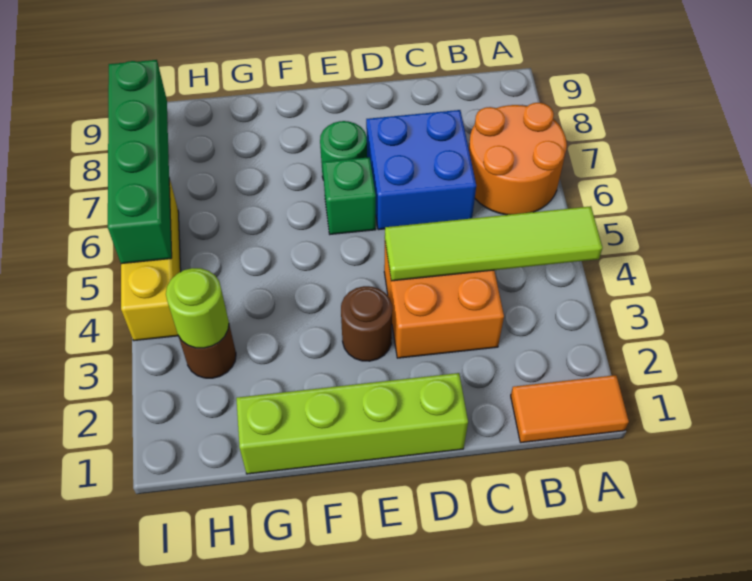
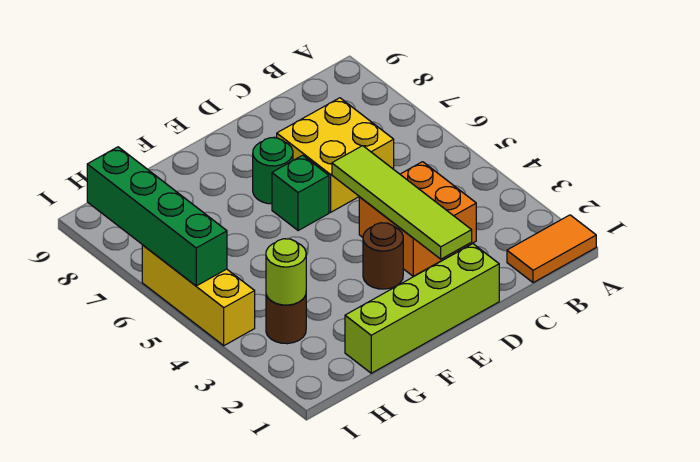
lime 1x4 tile [385,206,602,281] -> lime 1x4 tile turned to [332,146,472,259]
orange 2x2 round brick [469,103,567,215] -> none
blue 2x2 brick [366,110,476,230] -> yellow 2x2 brick [277,98,394,212]

